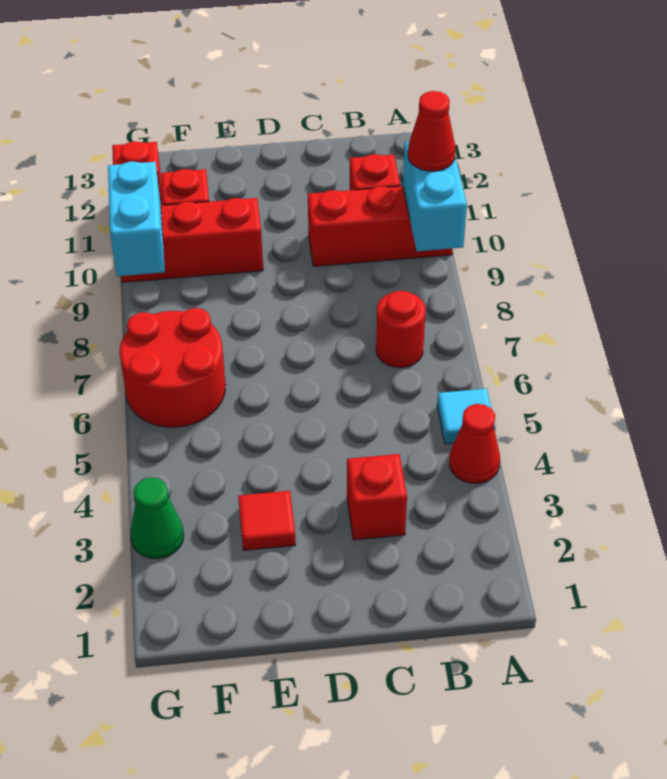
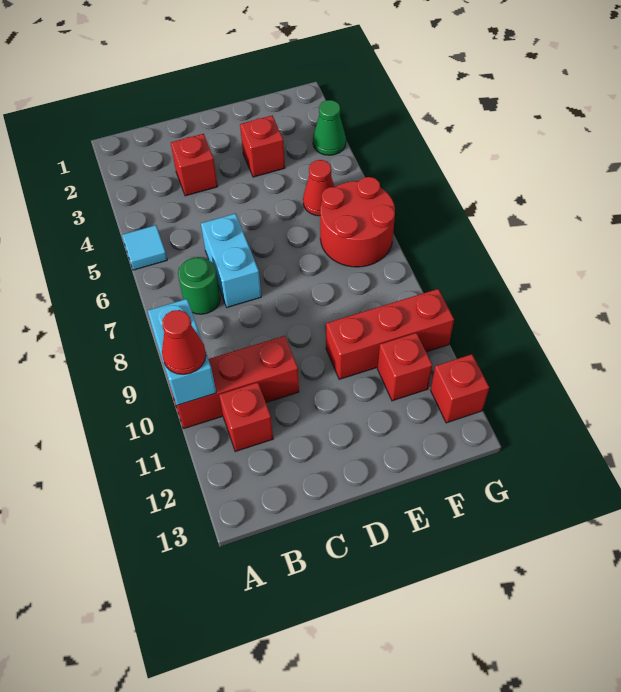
red 1x1 cone [449,404,500,483] -> red 1x1 cone moved to [303,160,334,216]
red 1x1 round brick [376,291,425,368] -> green 1x1 round brick [178,257,220,314]
red 1x1 tile [238,491,296,550] -> red 1x1 brick [240,116,285,177]
cyan 1x2 brick [108,161,165,276] -> cyan 1x2 brick moved to [201,213,261,307]

